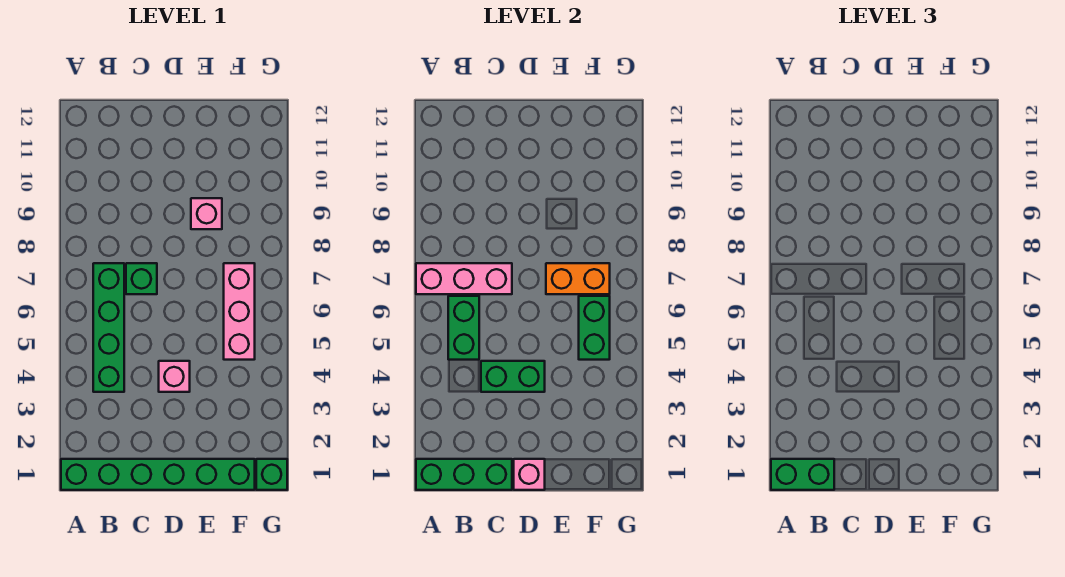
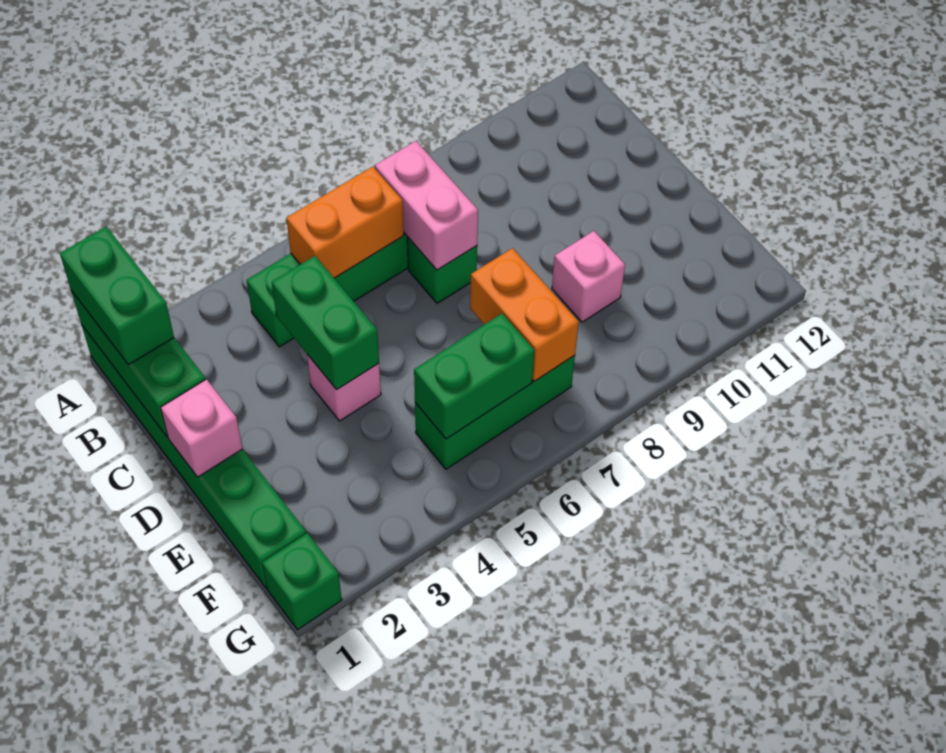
pink 1x3 brick [416,263,512,294] -> pink 1x2 brick [375,141,478,270]
green 1x2 brick [448,296,479,360] -> orange 1x2 brick [286,167,404,278]
pink 1x3 brick [224,263,255,360] -> green 1x3 brick [415,355,575,469]

